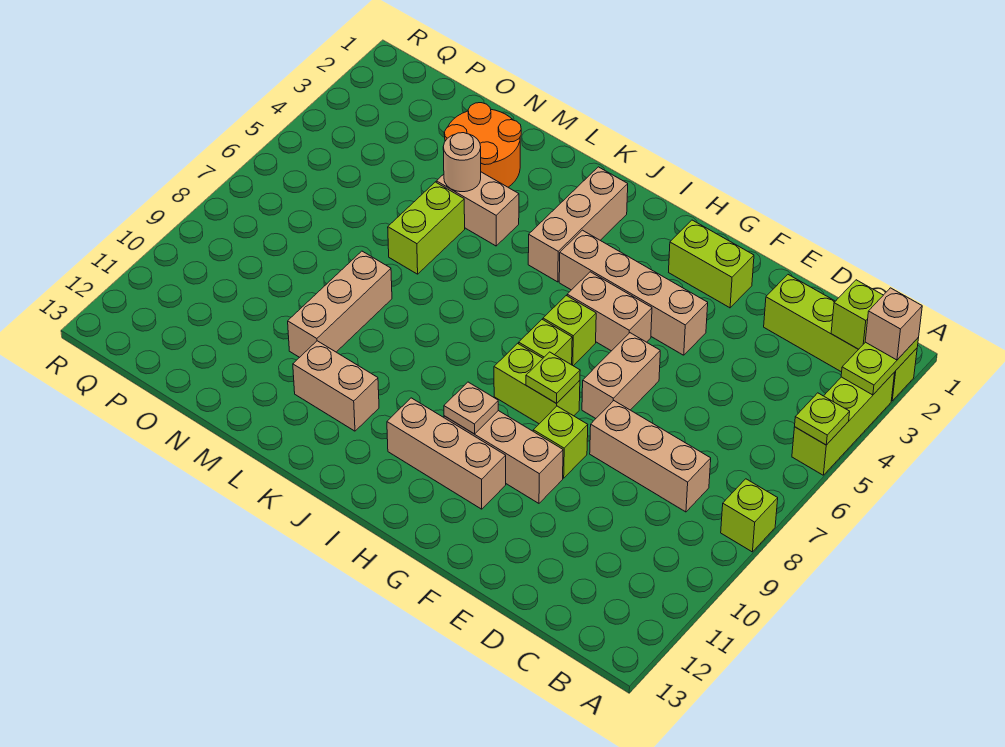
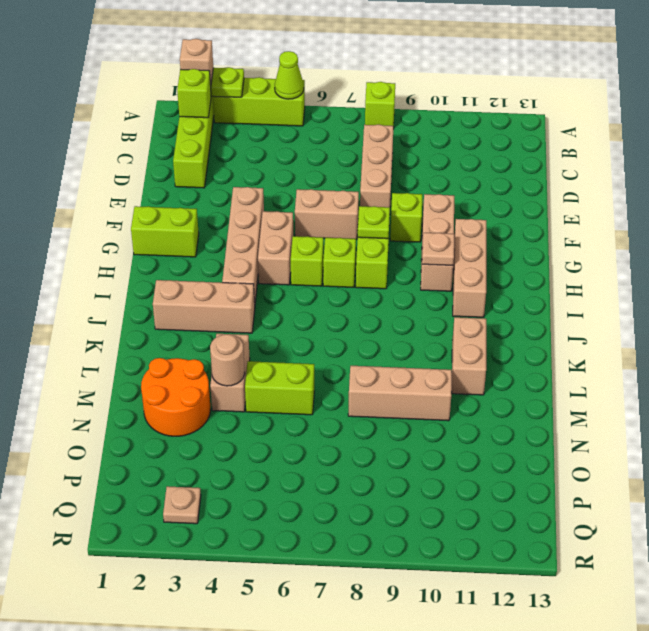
lime 1x1 plate [795,393,850,445] -> lime 1x1 cone [275,51,304,99]
lime 1x2 brick [669,220,754,308] -> lime 1x2 brick turned to [131,206,199,257]
none -> tan 1x1 plate [163,486,201,524]

